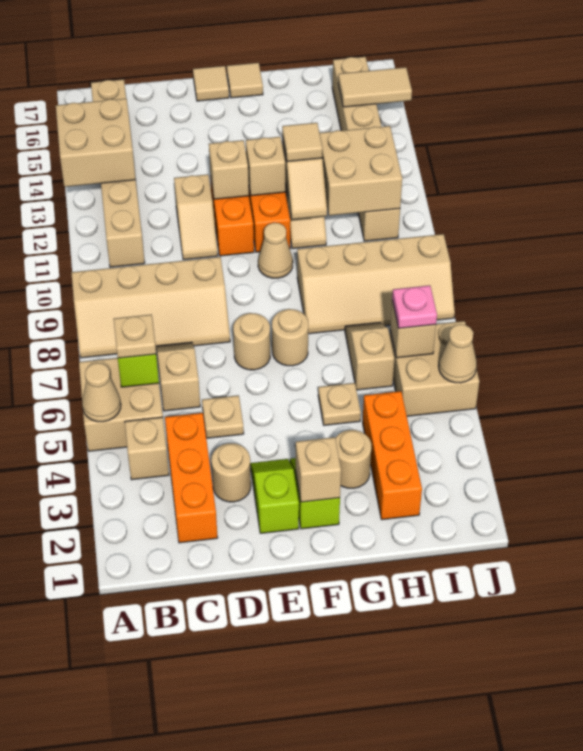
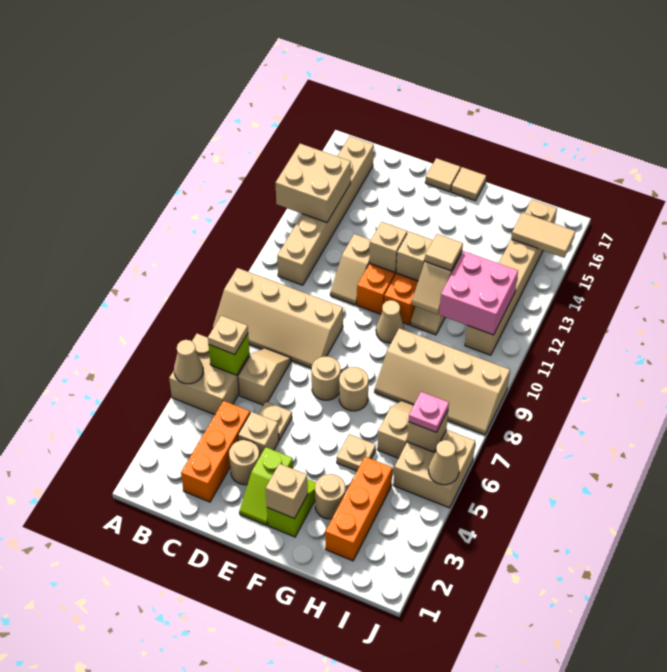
tan 1x1 brick [125,417,169,480] -> tan 1x1 brick moved to [238,412,279,457]
lime 1x2 slope [250,459,299,533] -> lime 1x2 slope turned to [239,447,293,525]
tan 2x2 brick [320,126,402,216] -> pink 2x2 brick [439,251,518,335]

